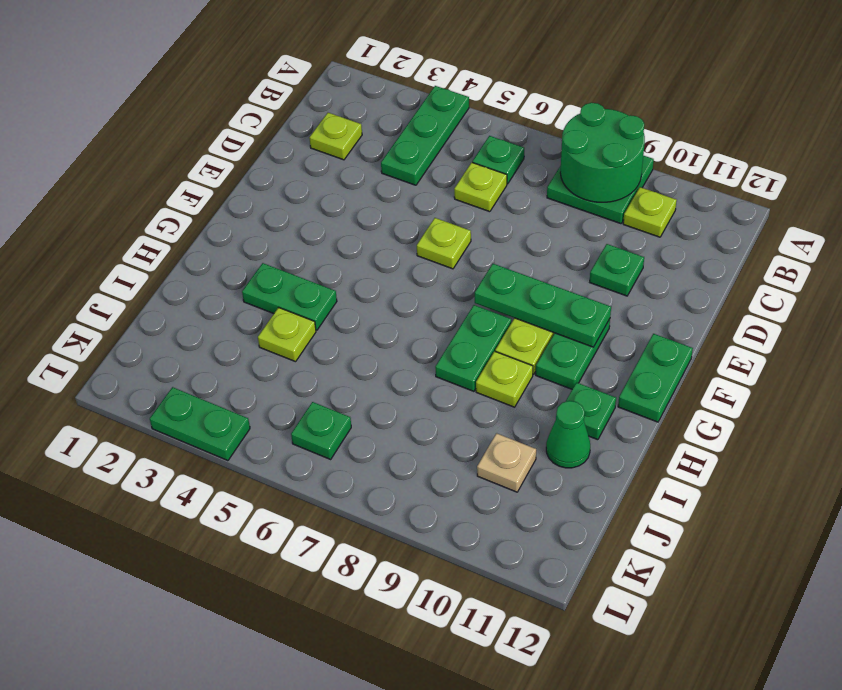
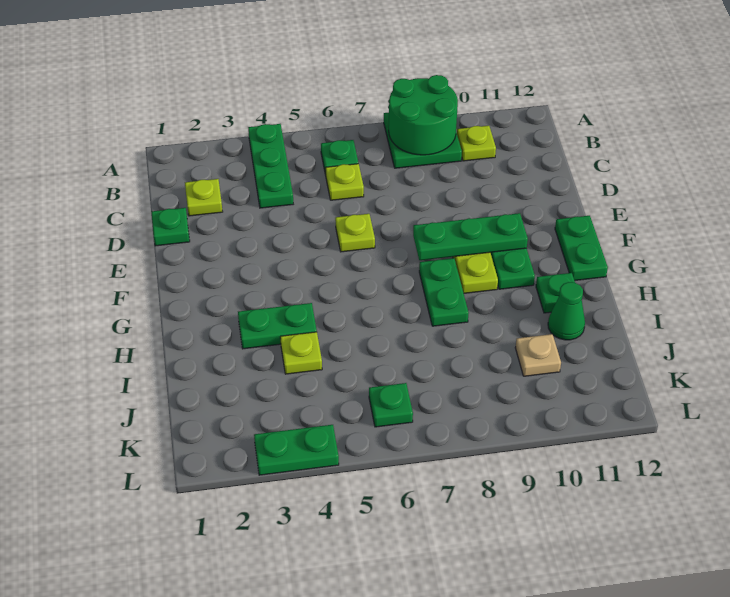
green 1x1 plate [590,244,644,296] -> green 1x1 plate moved to [151,208,190,246]
lime 1x1 plate [476,351,533,407] -> none

